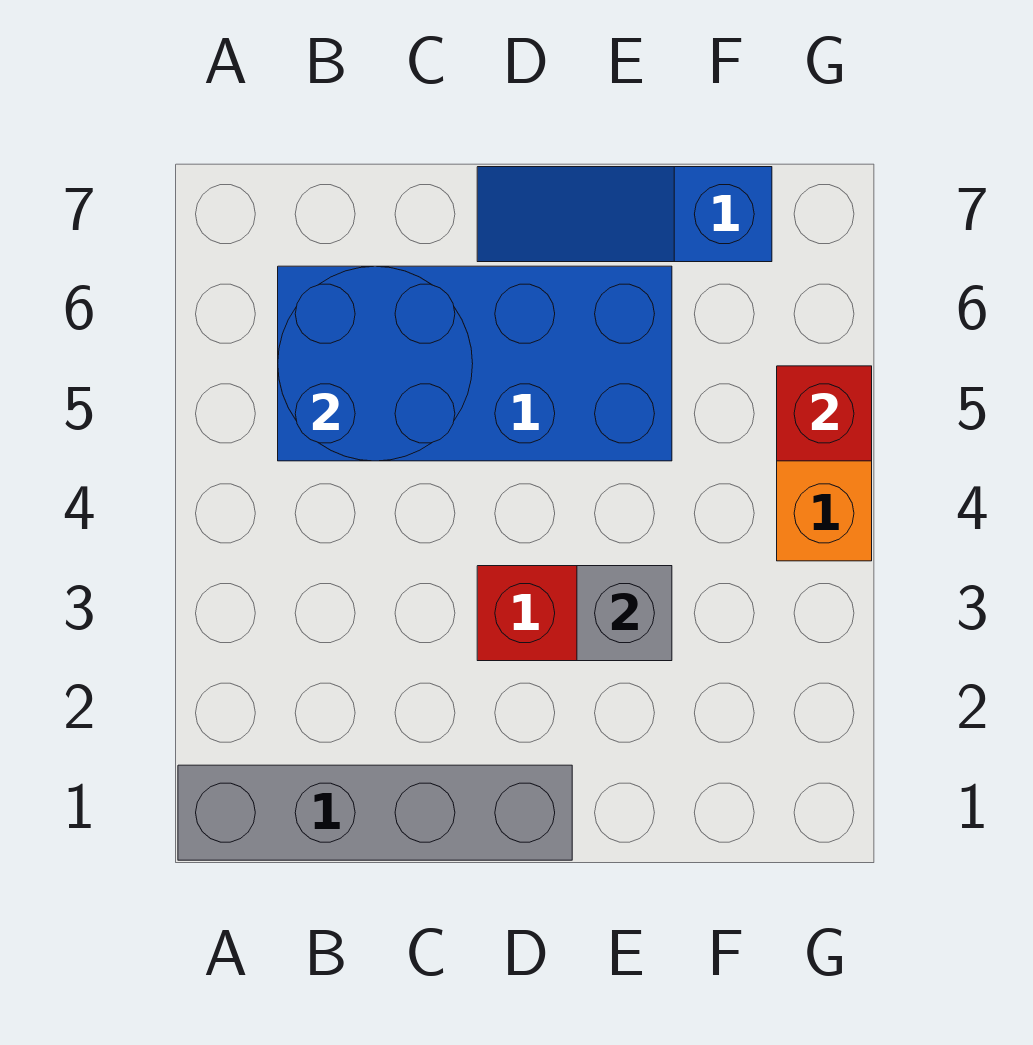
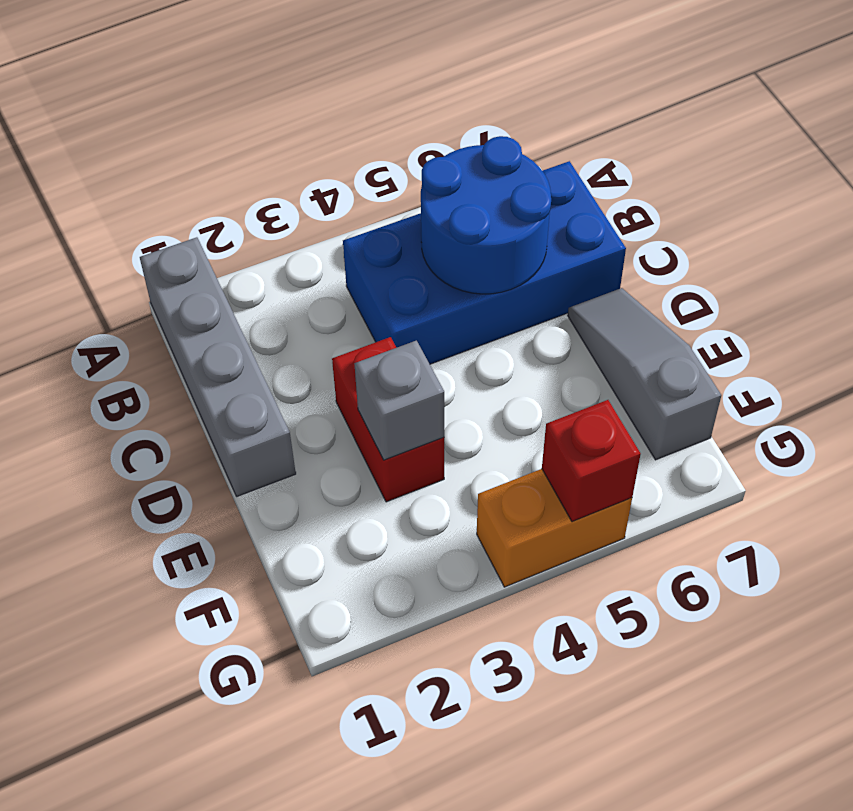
blue 2x4 brick [278,266,672,461] -> blue 2x4 brick turned to [343,161,626,364]
blue 1x3 slope [477,167,772,262] -> grey 1x3 slope [568,288,721,460]

